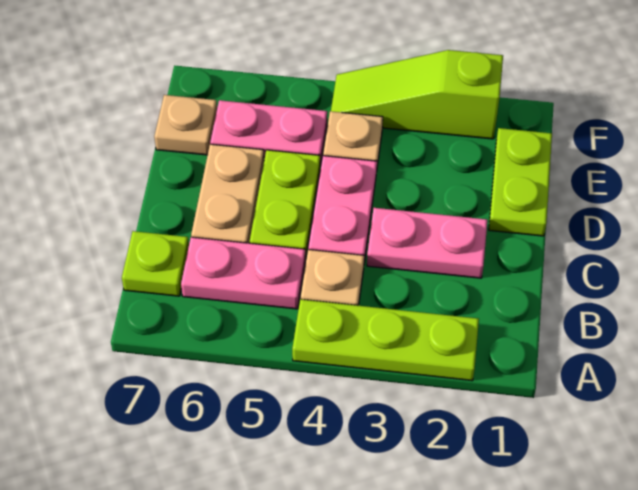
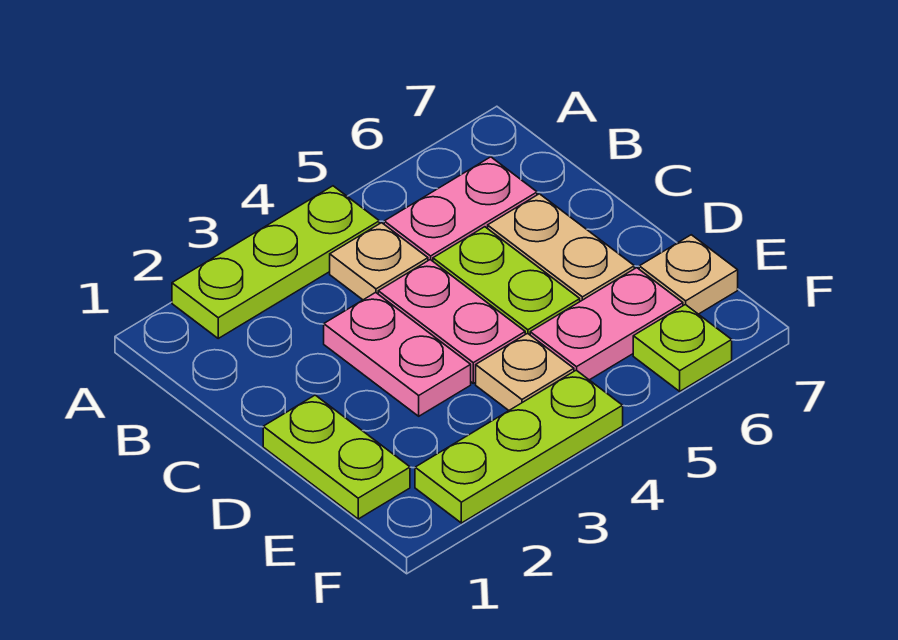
lime 1x1 plate [122,231,189,296] -> lime 1x1 plate moved to [633,304,732,391]
pink 1x2 plate [367,208,487,278] -> pink 1x2 plate turned to [324,292,471,416]
lime 1x3 slope [331,50,503,139] -> lime 1x3 plate [415,370,623,523]

